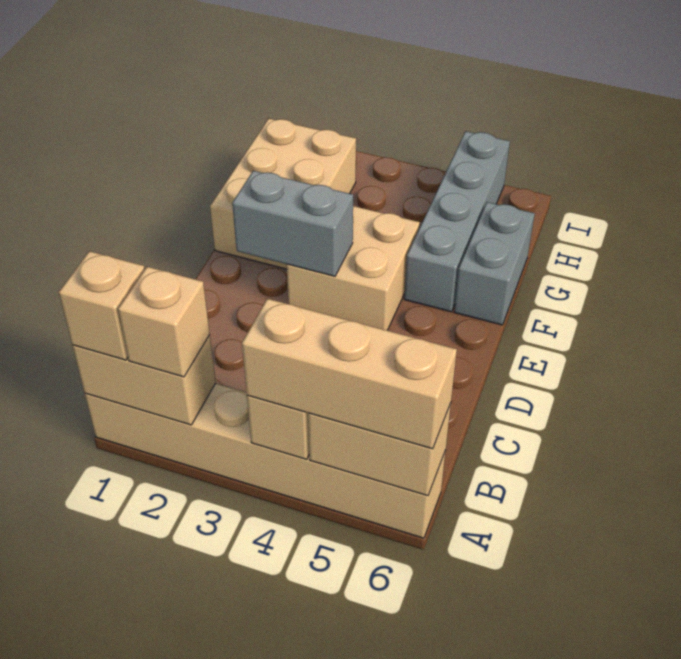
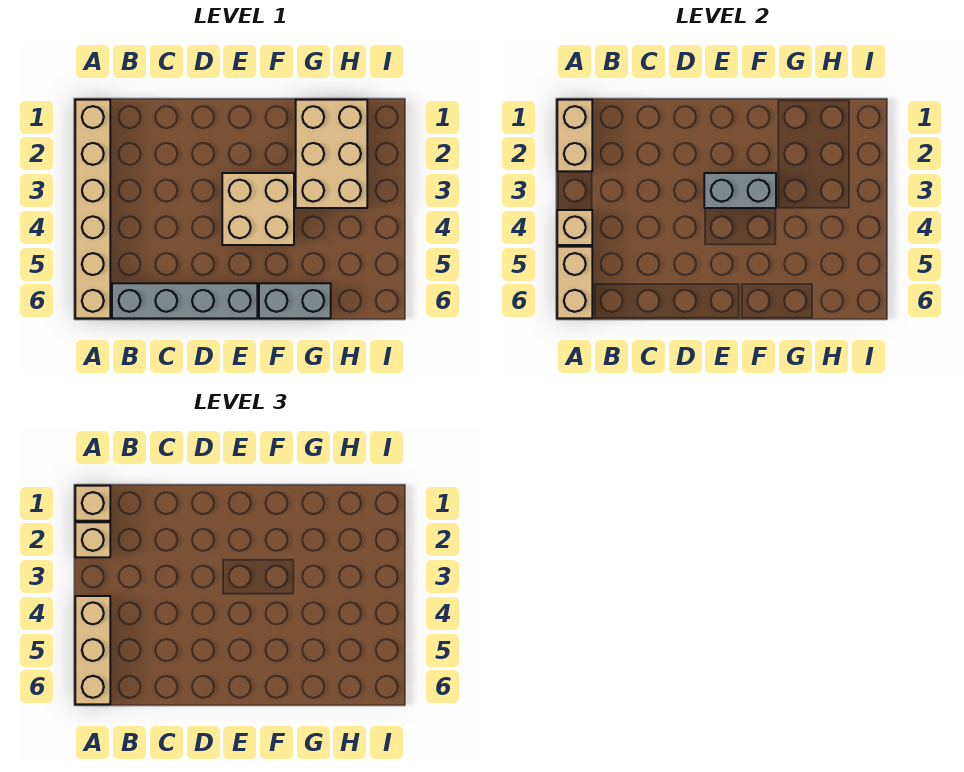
grey 1x2 brick [232,171,353,276] -> grey 1x2 brick turned to [704,173,776,208]
tan 2x3 brick [210,118,356,269] -> tan 2x3 brick turned to [296,100,367,208]
grey 1x4 brick [404,131,510,312] -> grey 1x4 brick moved to [112,283,257,318]

